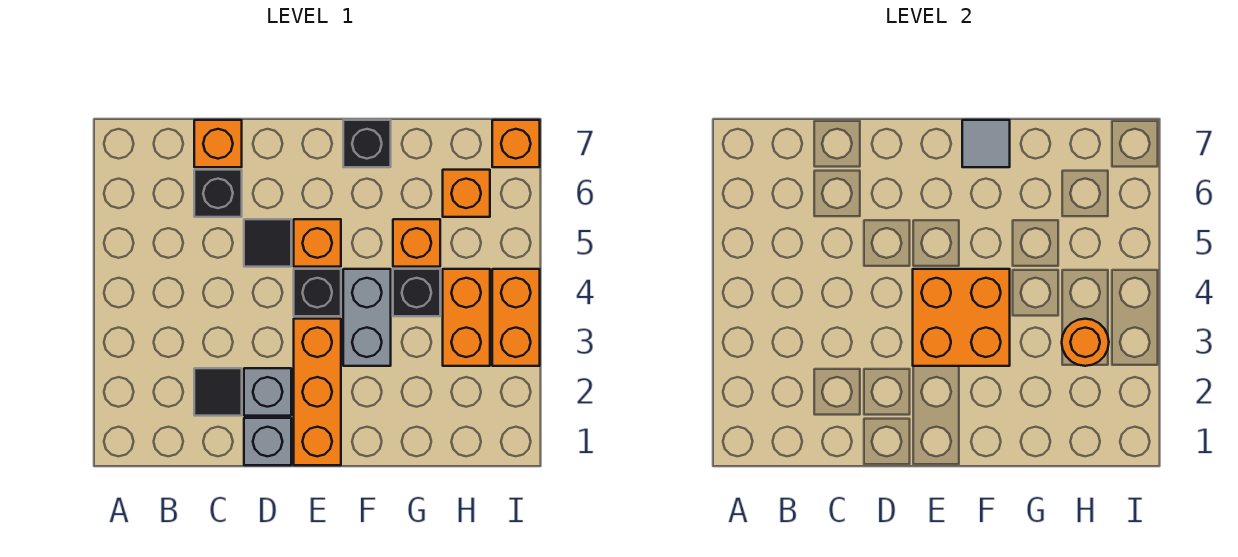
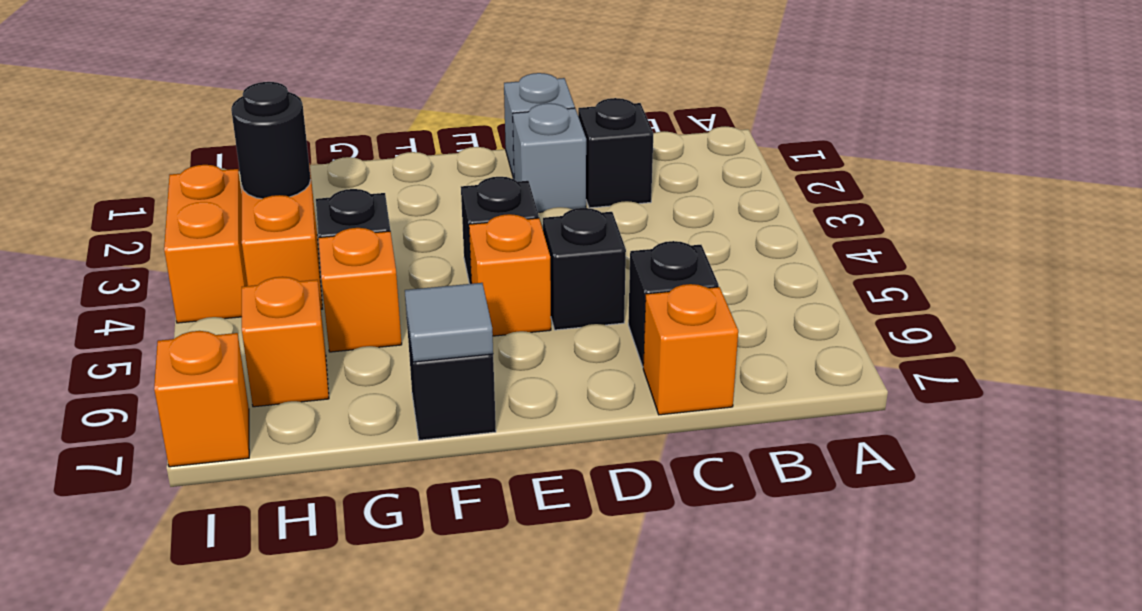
black 1x1 tile [194,368,242,416] -> black 1x1 brick [578,98,653,208]
black 1x1 tile [244,219,291,267] -> black 1x1 brick [543,208,626,330]
orange 1x3 brick [294,319,341,465] -> none
orange 2x2 brick [913,269,1010,366] -> none
grey 1x2 brick [343,269,391,366] -> none
orange 1x1 round brick [1062,319,1109,366] -> black 1x1 round brick [231,82,311,199]

